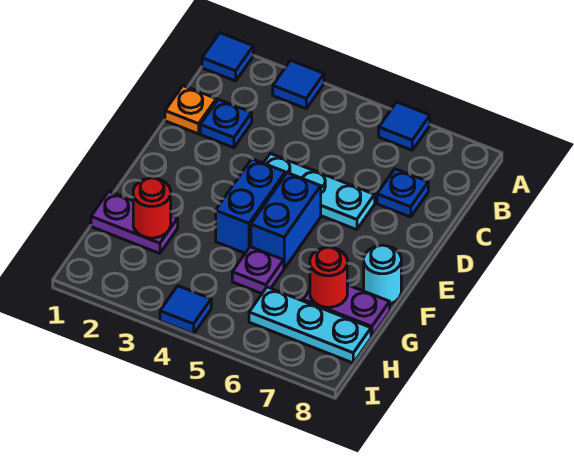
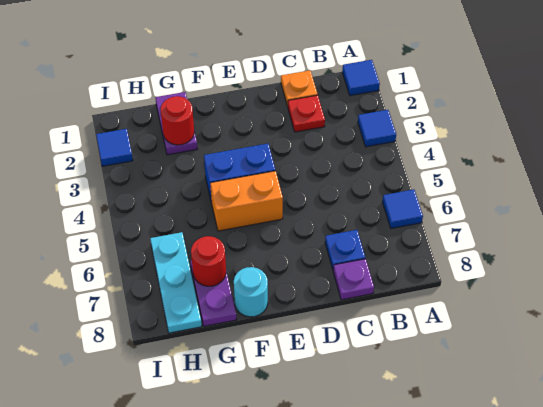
blue 1x1 plate [200,99,252,148] -> red 1x1 plate [288,95,325,132]
cyan 1x3 plate [264,154,375,230] -> none
blue 1x2 brick [251,173,321,268] -> orange 1x2 brick [210,171,283,231]
purple 1x1 plate [232,247,284,293] -> purple 1x1 plate moved to [333,259,374,300]
blue 1x1 tile [160,286,211,334] -> blue 1x1 tile moved to [96,129,133,166]

